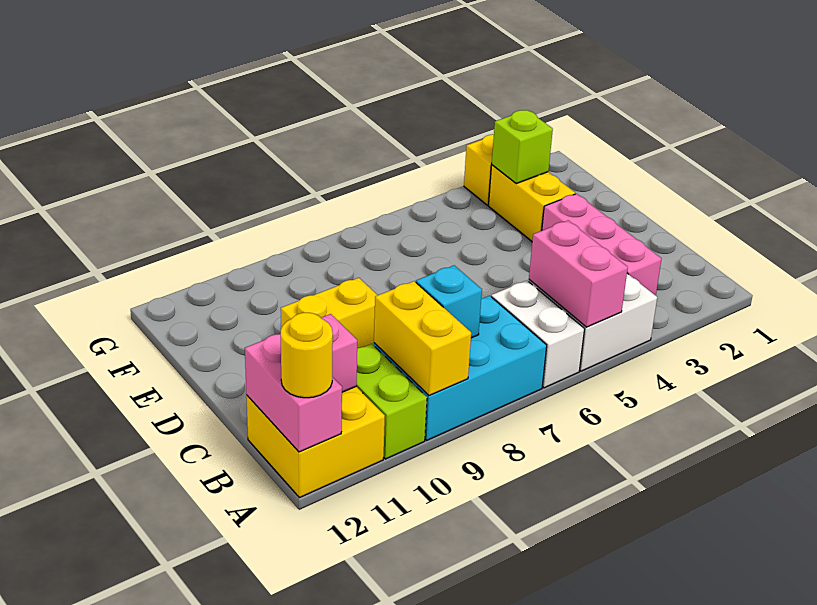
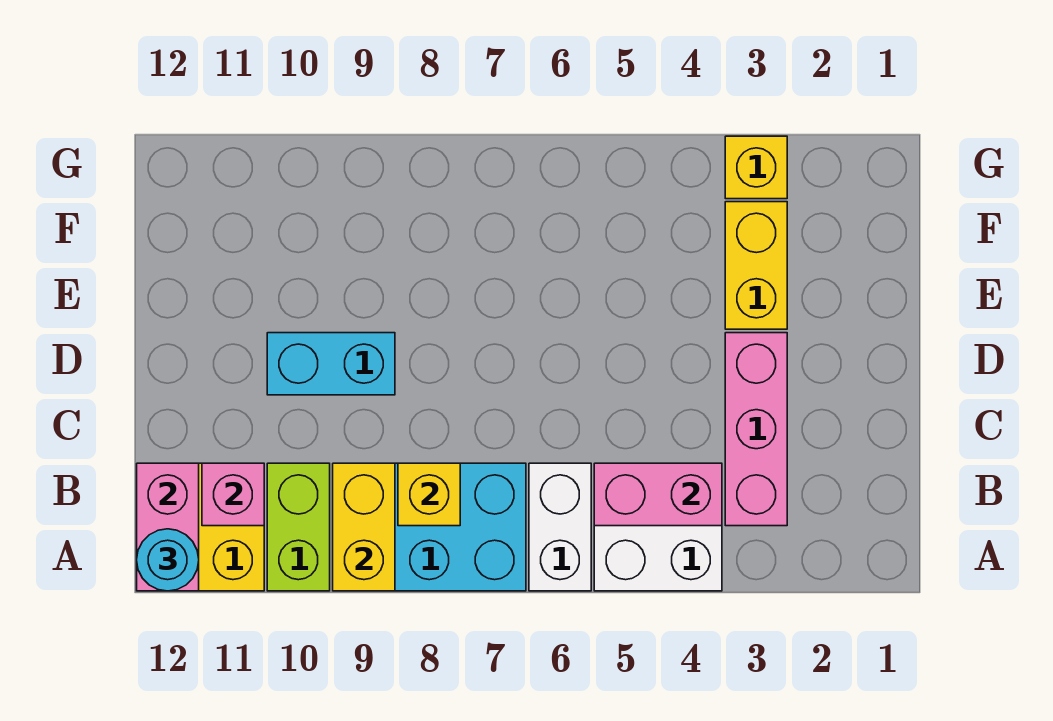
pink 1x2 brick [529,220,628,327] -> pink 1x2 brick turned to [594,463,722,526]
yellow 1x1 round brick [281,313,333,398] -> cyan 1x1 round brick [137,529,199,591]
cyan 1x1 brick [416,265,482,338] -> yellow 1x1 brick [398,463,460,526]
yellow 1x2 brick [281,278,377,348] -> cyan 1x2 brick [267,333,395,395]
lime 1x1 brick [492,110,553,184] -> none

